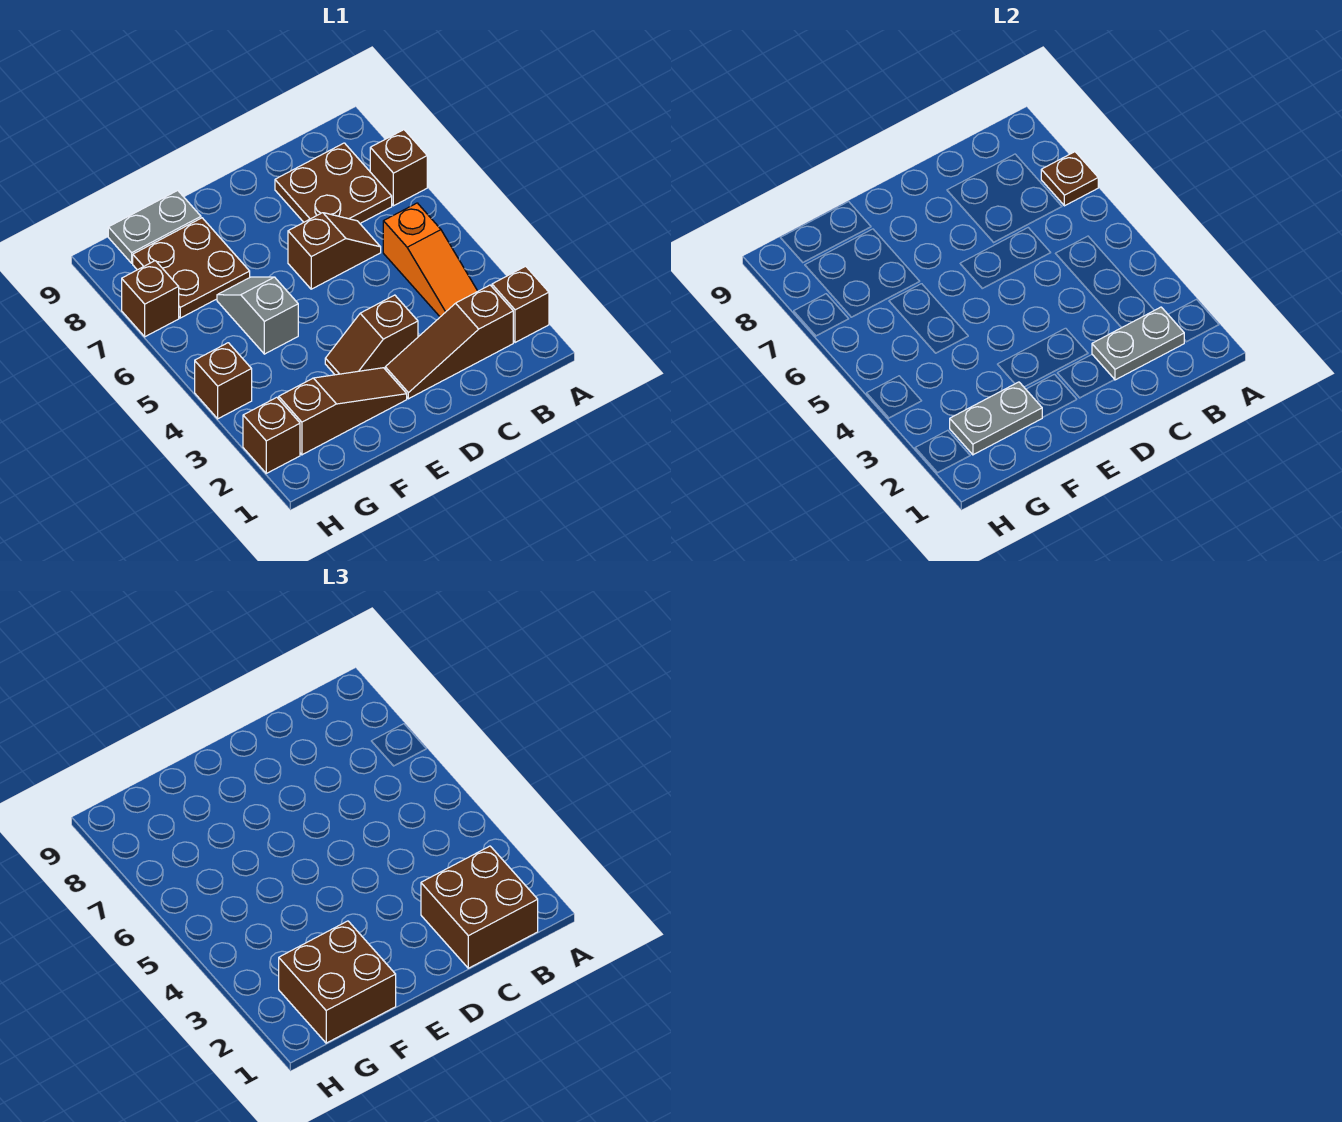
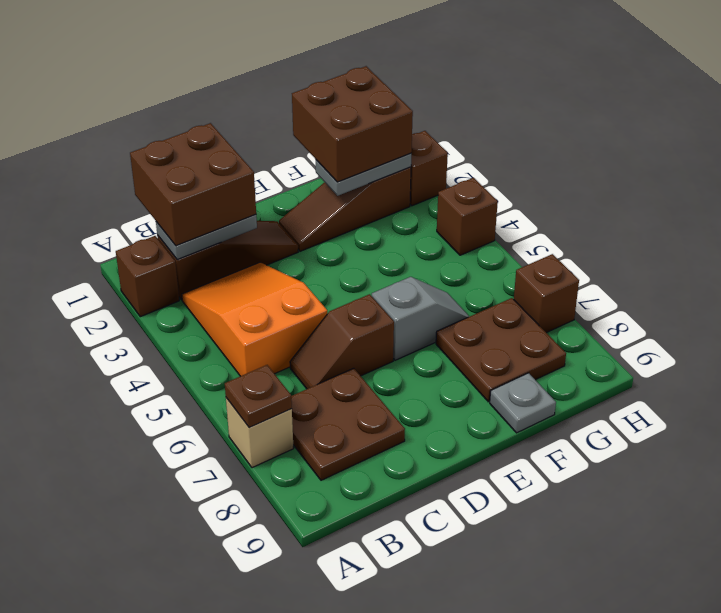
brown 1x1 brick [370,130,427,206] -> tan 1x1 brick [226,398,294,468]
orange 1x3 slope [383,203,478,317] -> orange 2x3 slope [182,262,327,376]
brown 1x2 slope [325,295,418,375] -> none
grey 1x2 slope [217,277,298,354] -> grey 1x2 slope turned to [372,277,470,360]
grey 1x2 plate [108,191,201,263] -> grey 1x1 plate [490,373,556,433]

